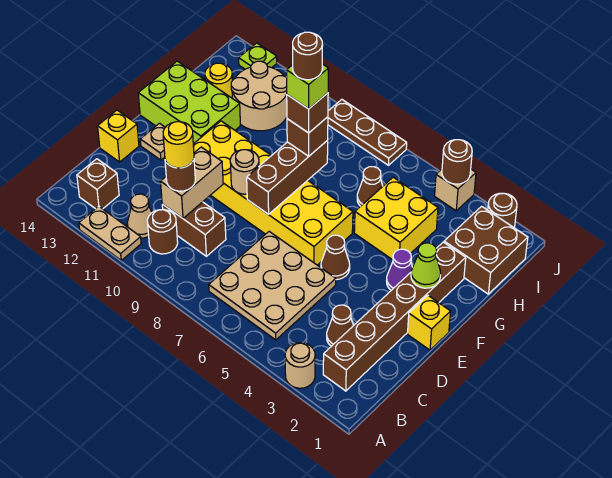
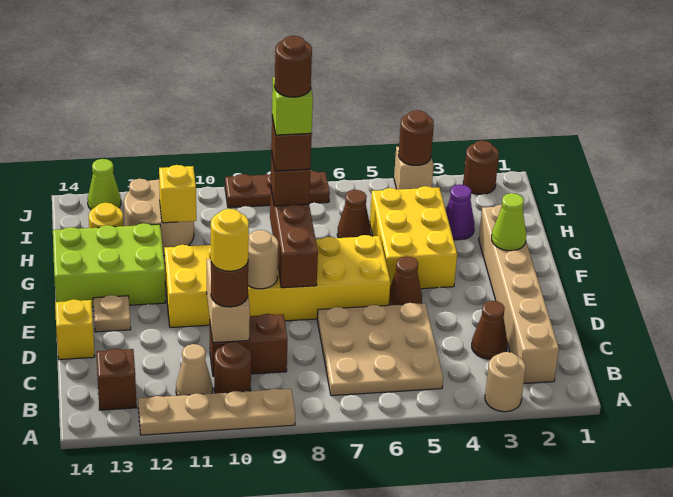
tan 1x2 plate [79,206,141,260] -> tan 1x4 plate [138,389,295,435]
brown 1x6 brick [323,242,466,391] -> tan 1x6 brick [479,205,559,383]
yellow 1x1 brick [408,295,451,350] -> yellow 1x1 brick moved to [159,165,196,223]
purple 1x1 cone [387,249,412,290] -> purple 1x1 cone moved to [446,184,474,240]
yellow 2x2 brick [354,177,438,260] -> yellow 2x3 brick [370,186,457,289]
brown 2x2 brick [444,206,528,294] -> none
lime 1x1 plate [239,43,277,69] -> lime 1x1 cone [88,159,121,210]

